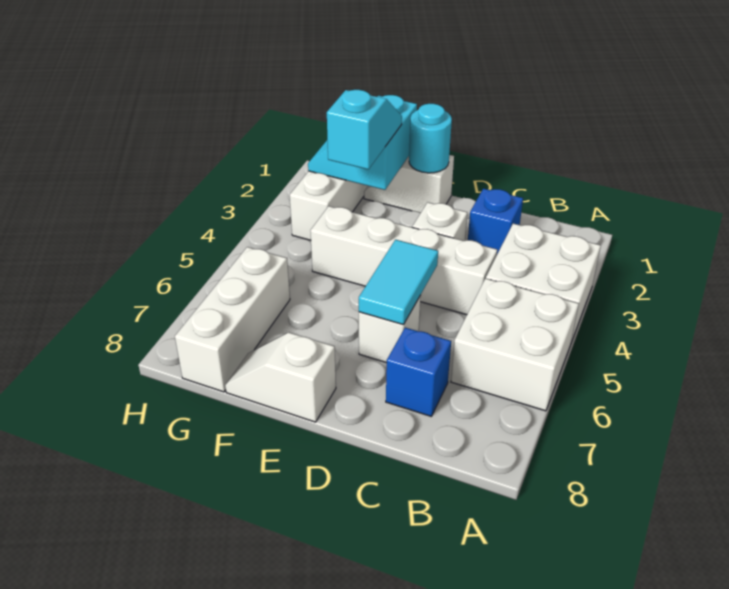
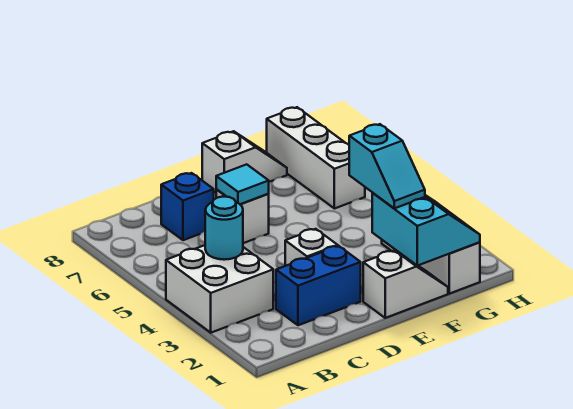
white 2x2 brick [451,278,579,411] -> none
blue 1x1 brick [468,189,523,254] -> blue 1x2 brick [276,246,361,325]
white 1x4 brick [310,206,497,315] -> none
cyan 1x2 tile [359,240,438,325] -> cyan 1x1 tile [216,164,269,204]
cyan 1x1 round brick [409,104,452,173] -> cyan 1x1 round brick moved to [205,197,243,260]

